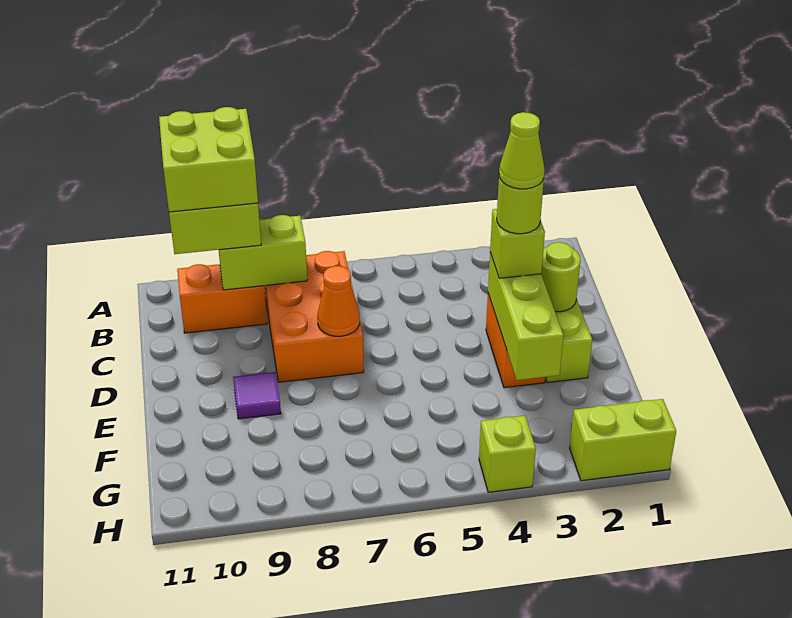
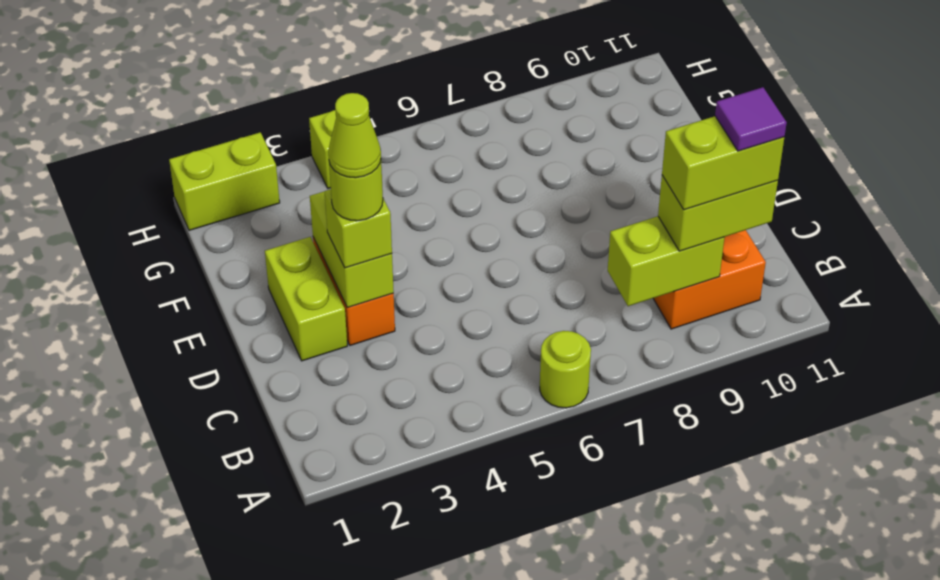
lime 2x2 brick [159,107,258,212] -> lime 1x2 brick [662,116,784,210]
orange 2x3 brick [264,251,364,382] -> none
lime 1x1 round brick [541,242,581,312] -> lime 1x1 round brick moved to [540,331,591,408]
lime 1x3 brick [488,253,564,380] -> lime 1x2 brick [310,191,394,307]
orange 1x1 cone [317,266,360,336] -> none
purple 1x1 tile [233,372,281,419] -> purple 1x1 tile moved to [715,87,787,151]

